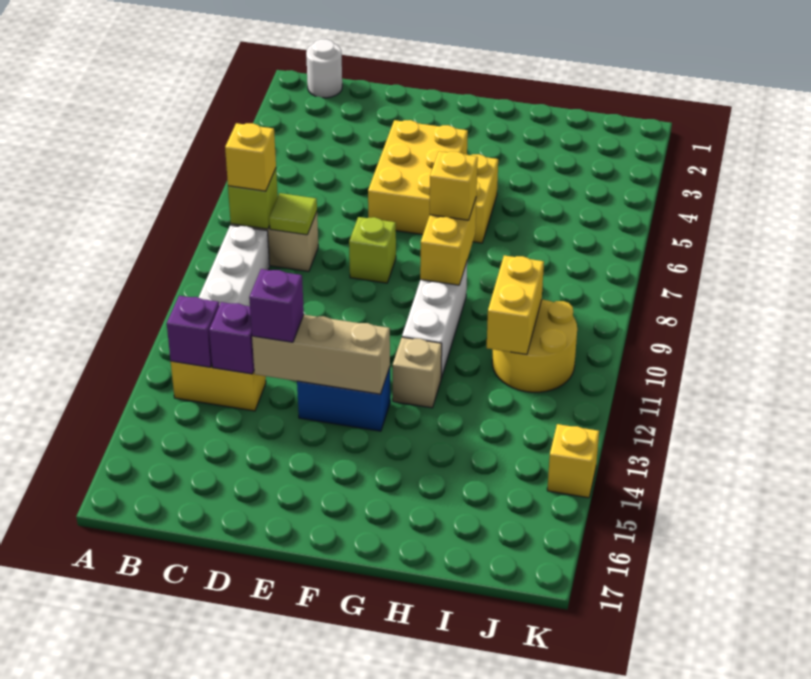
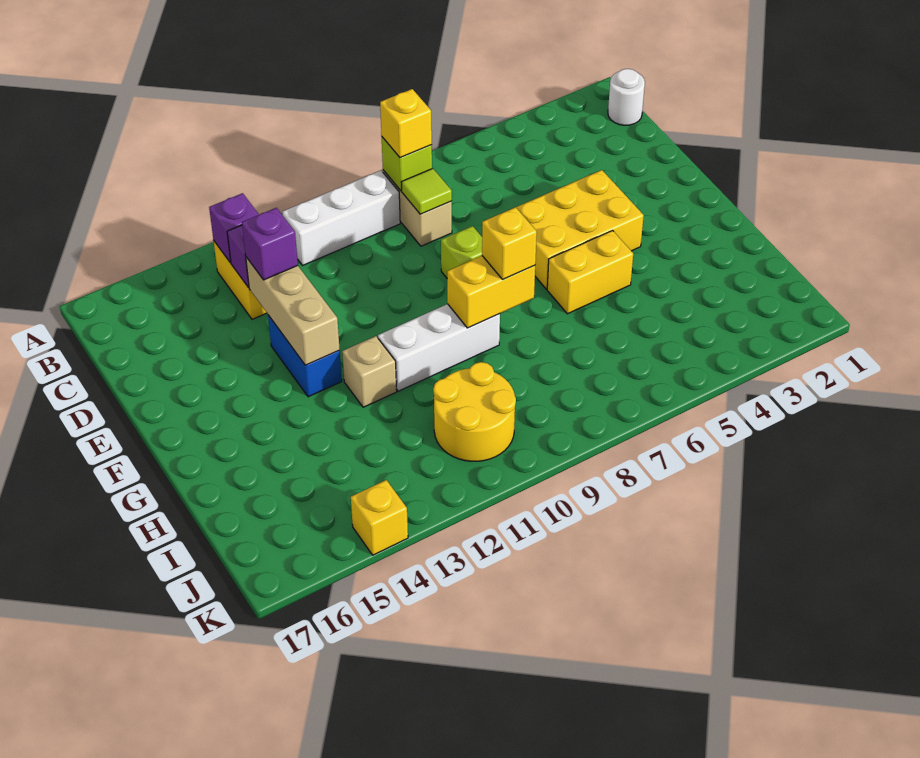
yellow 1x2 brick [487,255,544,355] -> none

